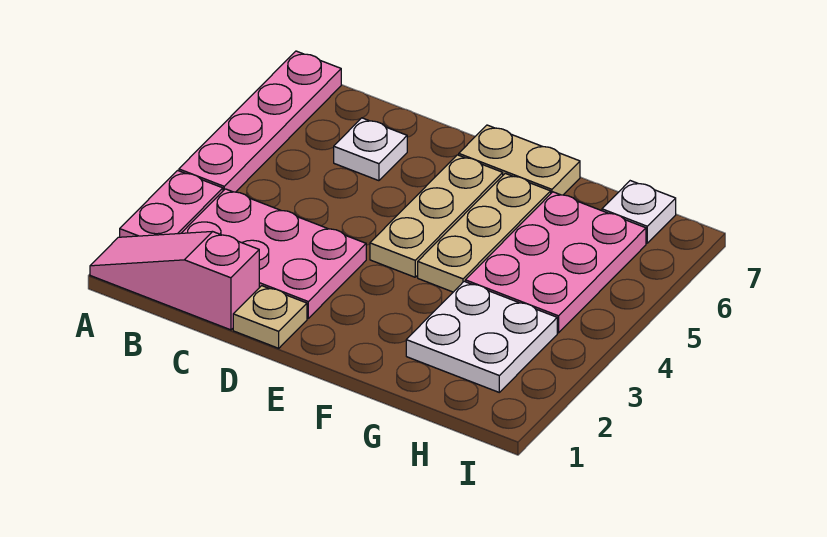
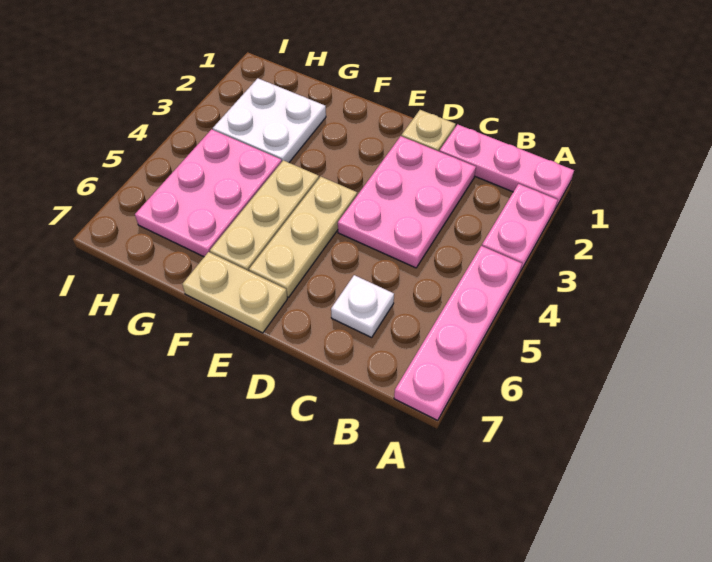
pink 1x3 slope [90,232,259,330] -> pink 1x3 plate [440,124,574,209]
pink 2x3 plate [182,189,366,318] -> pink 2x3 plate turned to [338,136,476,268]
white 1x1 plate [602,181,676,243] -> none

